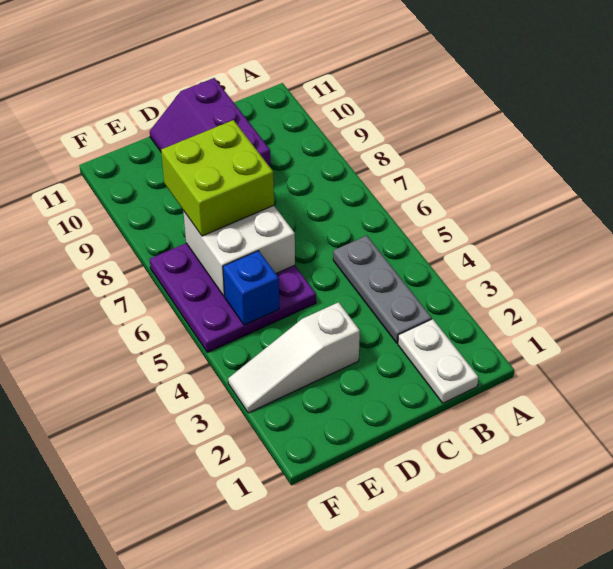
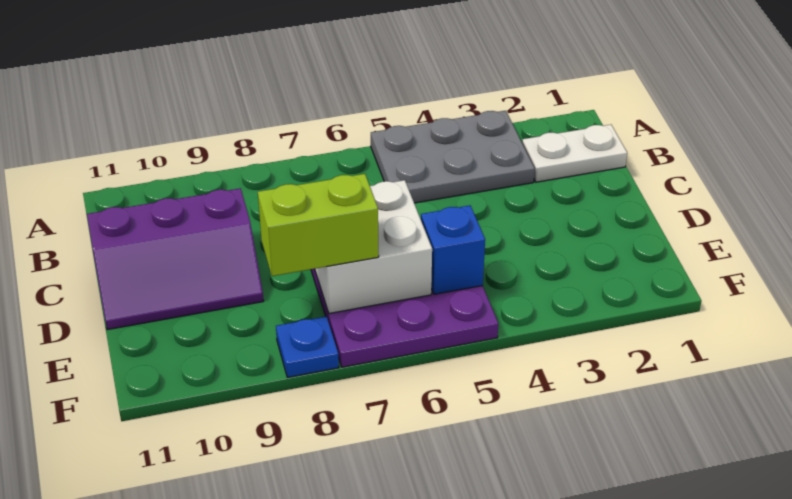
grey 1x3 plate [333,236,432,343] -> grey 2x3 plate [371,111,535,203]
white 1x3 slope [228,302,360,413] -> none
lime 2x2 brick [161,120,274,236] -> lime 1x2 brick [258,174,379,276]
none -> blue 1x1 plate [276,316,339,378]

